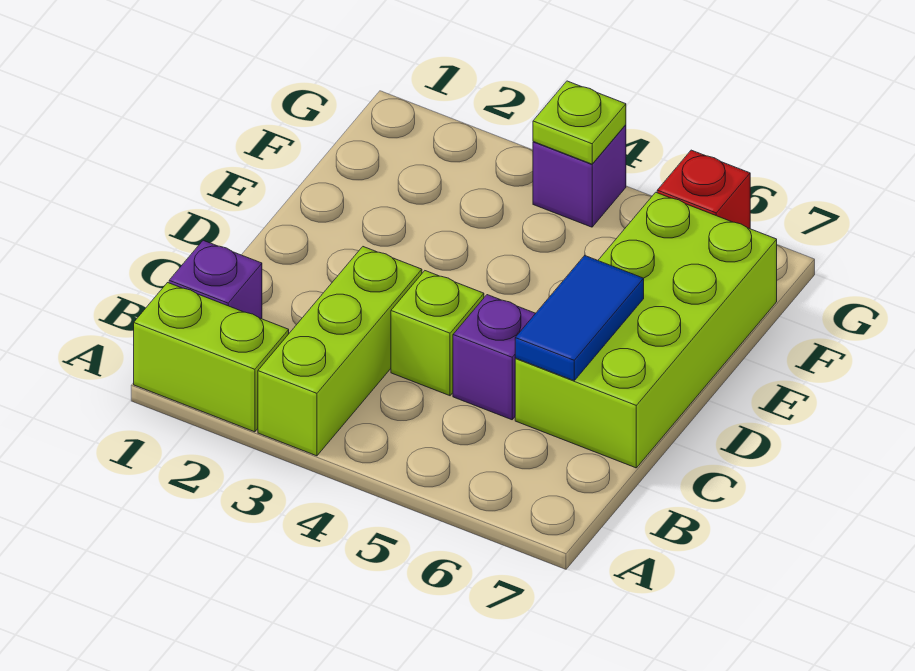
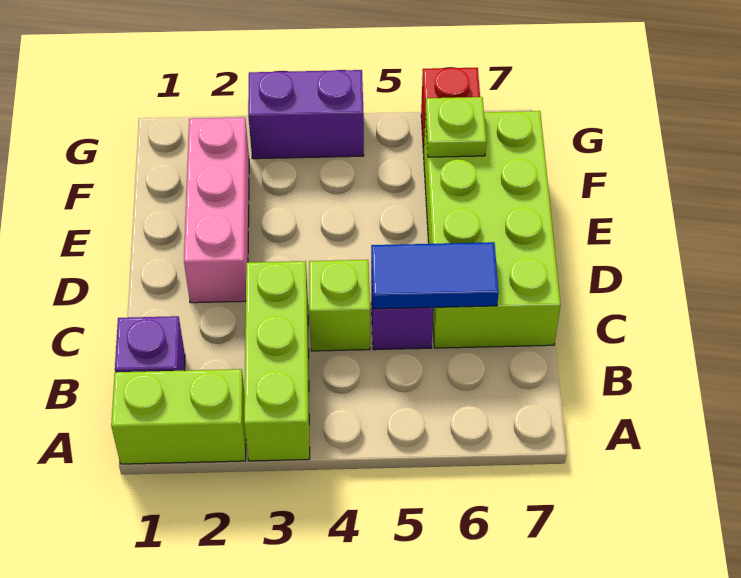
blue 1x2 tile [515,255,644,381] -> blue 1x2 tile turned to [371,242,499,309]
none -> pink 1x3 brick [184,117,249,303]
purple 1x1 brick [533,125,626,227] -> purple 1x2 brick [248,70,364,159]
lime 1x1 plate [533,81,626,164] -> lime 1x1 plate moved to [425,97,486,157]

